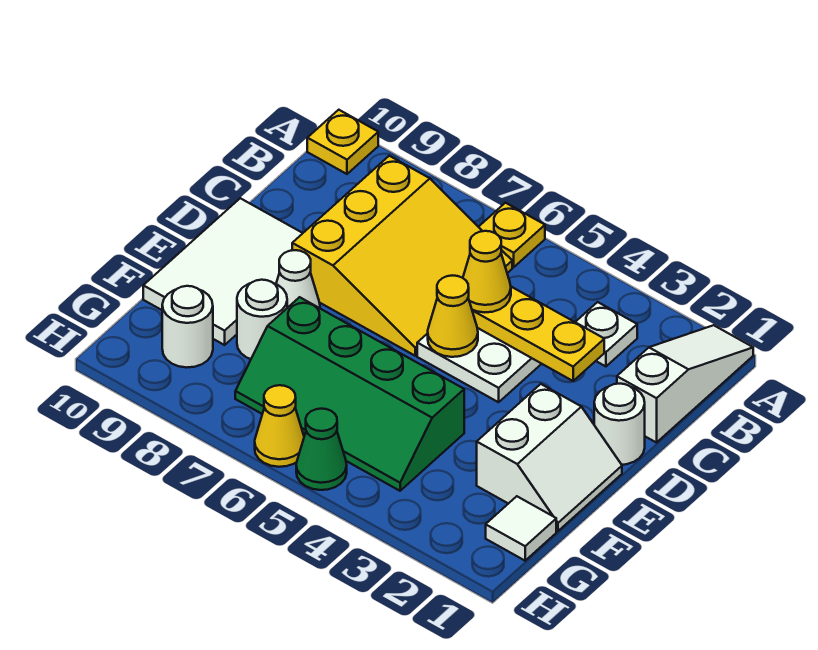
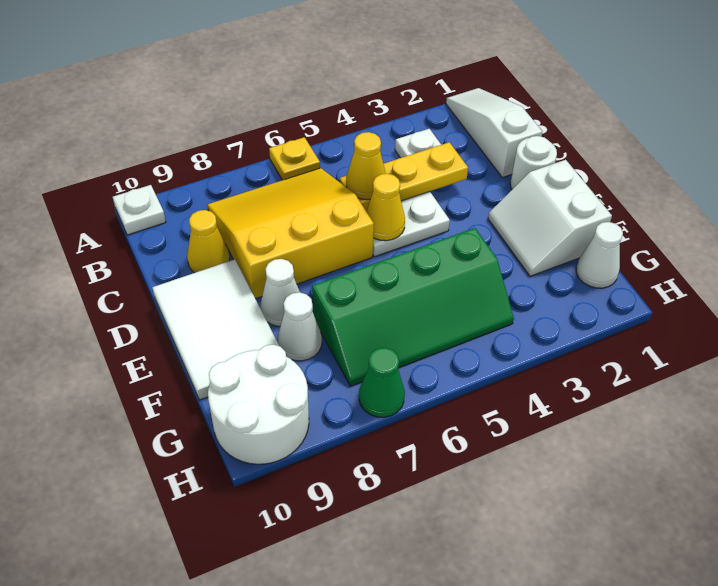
yellow 1x1 plate [307,110,378,174] -> white 1x1 plate [113,185,166,235]
yellow 3x3 slope [292,156,512,356] -> yellow 3x3 slope turned to [208,168,374,299]
white 2x2 slope [477,384,622,531] -> white 2x2 slope turned to [488,160,612,276]
white 1x1 round brick [237,280,287,359] -> white 1x1 cone [278,292,322,361]
white 1x1 tile [486,496,556,561] -> white 1x1 cone [576,222,623,288]
white 1x1 round brick [162,286,213,368] -> white 2x2 round brick [208,344,309,464]
green 1x1 cone [296,409,347,490] -> green 1x1 cone moved to [359,348,405,417]
yellow 1x1 cone [255,385,304,467] -> yellow 1x1 cone moved to [187,210,230,273]

